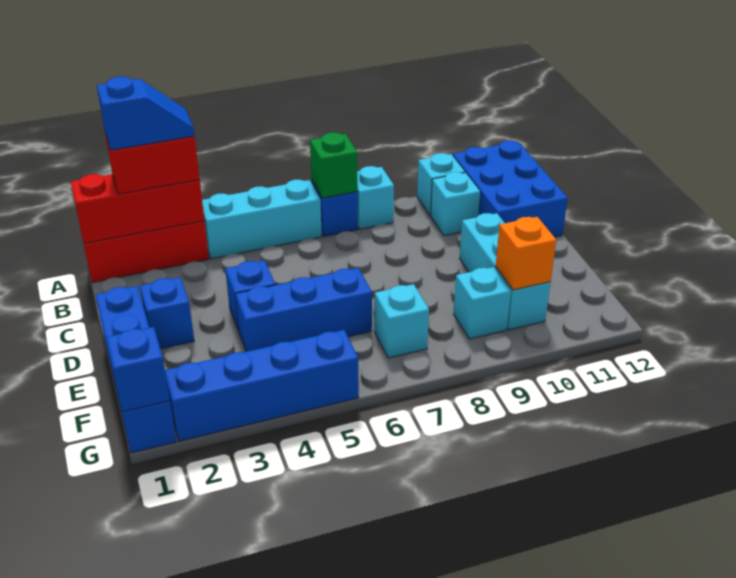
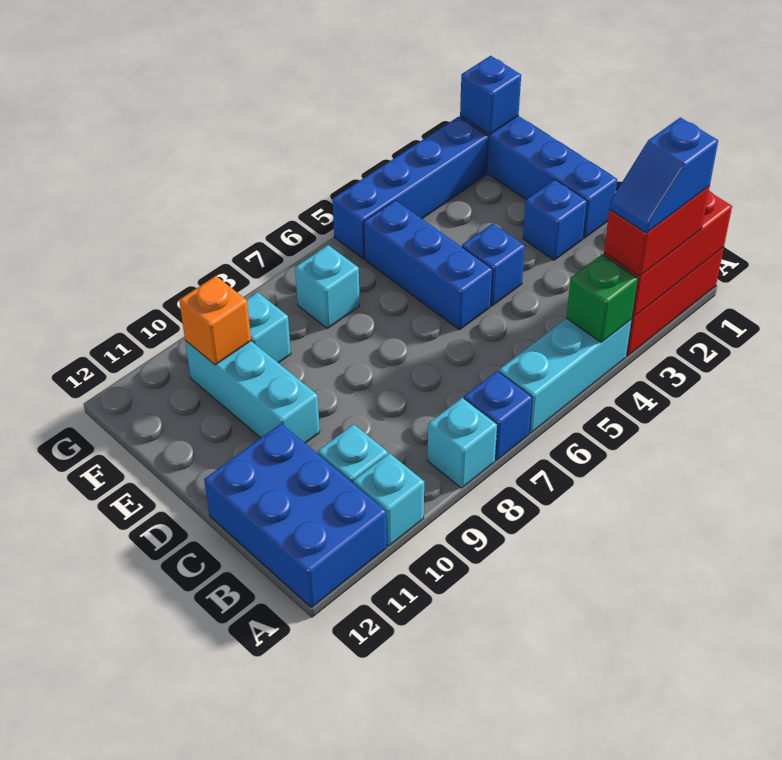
green 1x1 brick [310,133,358,198] -> green 1x1 brick moved to [566,254,638,342]
blue 1x3 brick [235,268,372,352] -> blue 1x3 brick turned to [364,200,493,330]

